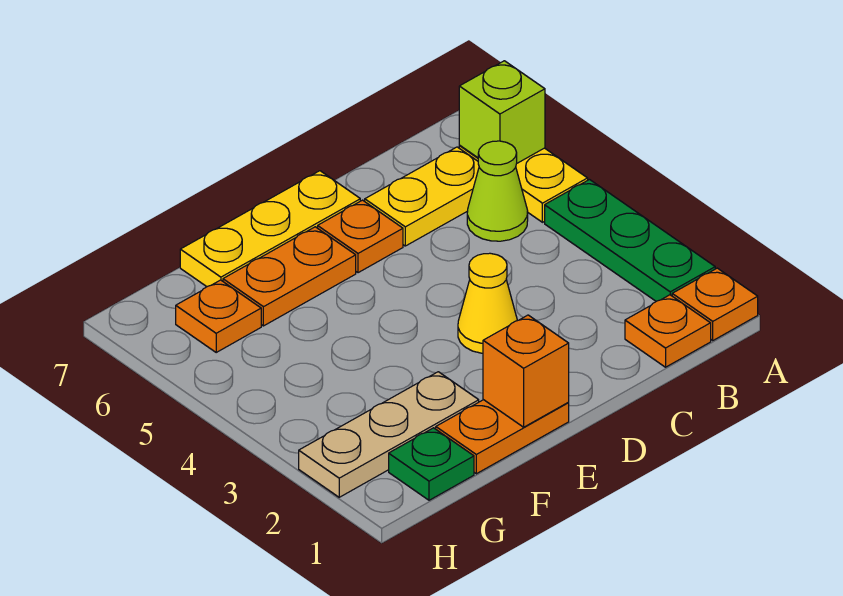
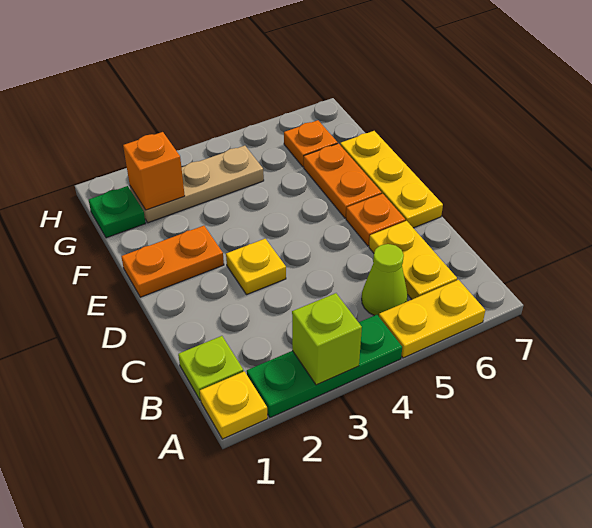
orange 1x1 plate [672,268,758,340] -> yellow 1x1 plate [200,371,268,439]
lime 1x1 brick [459,61,545,163] -> lime 1x1 brick moved to [292,293,362,385]
orange 1x1 plate [625,295,711,367] -> lime 1x1 plate [178,336,243,400]
yellow 1x1 cone [458,253,517,353] -> yellow 1x1 plate [226,239,286,295]
orange 1x2 plate [436,400,569,474] -> orange 1x2 plate turned to [121,226,224,297]
orange 1x1 brick [483,315,569,427] -> orange 1x1 brick moved to [123,132,185,210]
tan 1x3 plate [299,372,479,497] -> tan 1x3 plate turned to [130,146,264,223]

